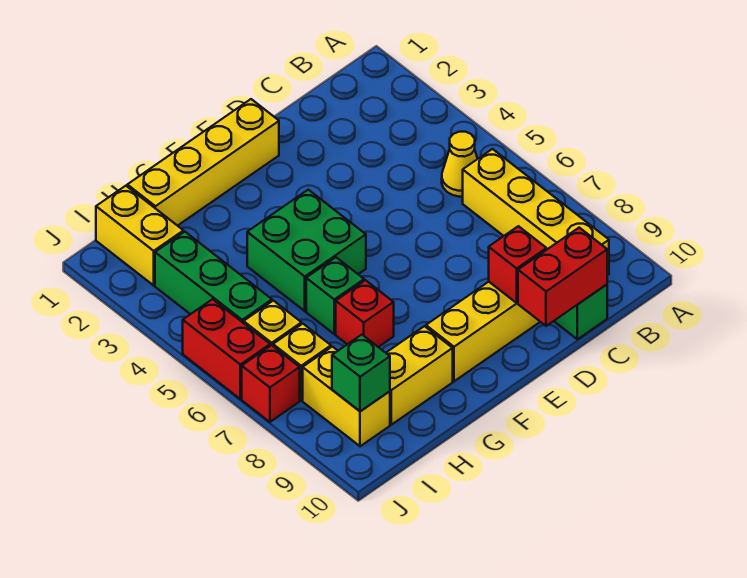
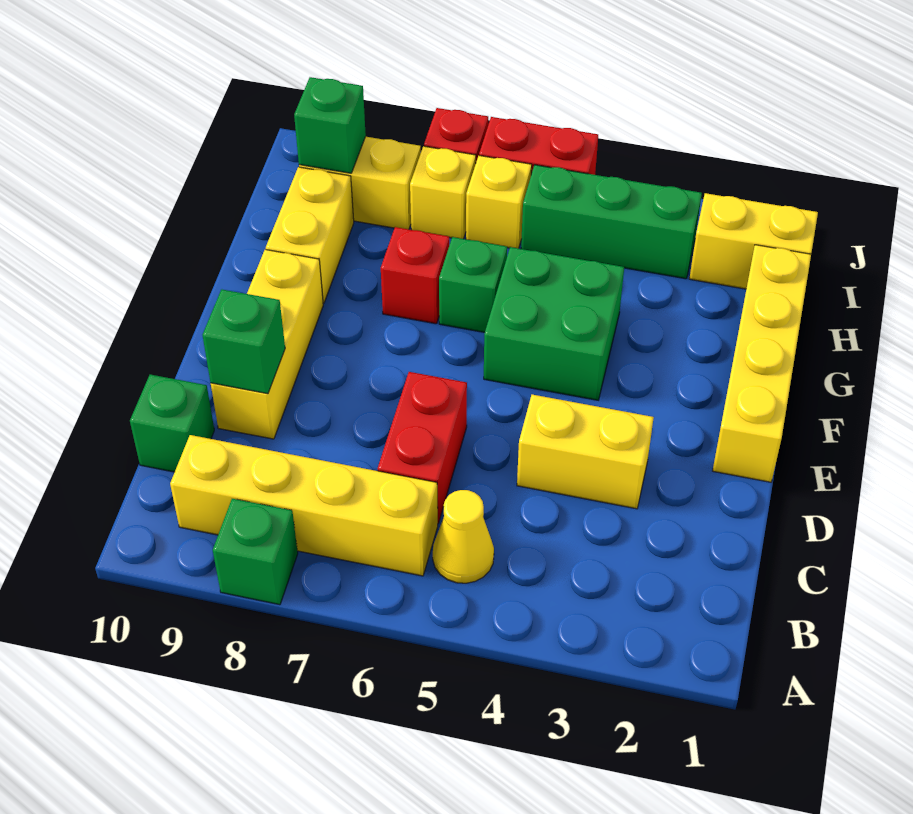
none -> green 1x1 brick [213,499,298,605]
red 1x2 brick [518,228,607,326] -> red 1x2 brick moved to [377,372,467,523]
none -> yellow 1x2 brick [517,395,654,509]
red 1x1 brick [489,226,546,303] -> green 1x1 brick [202,289,285,394]

